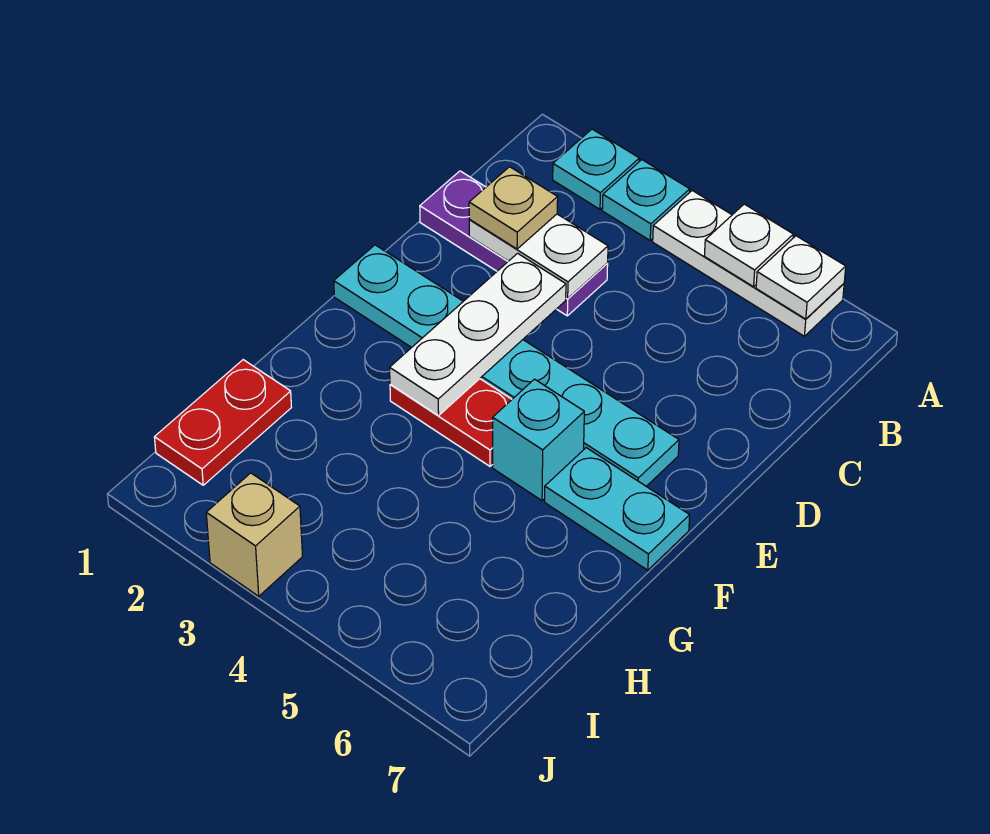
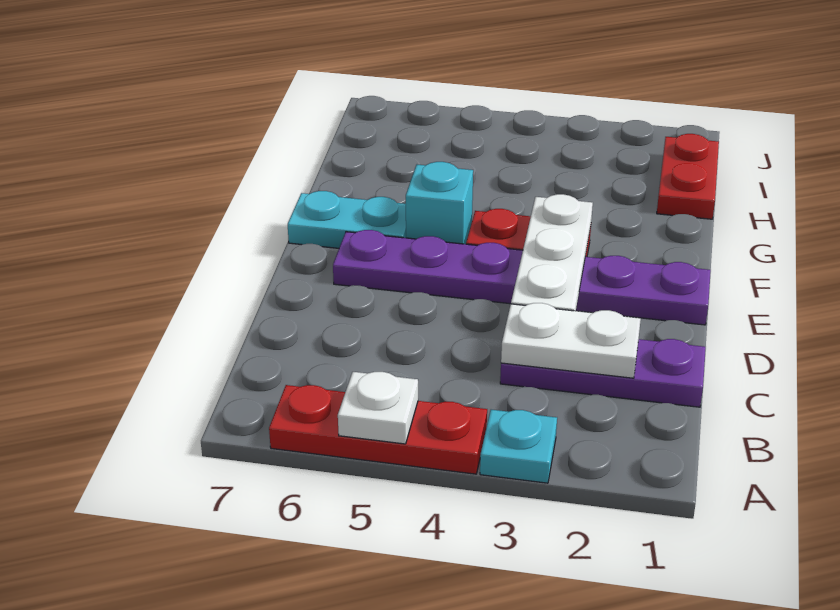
cyan 1x1 plate [553,129,639,209] -> none
white 1x3 plate [653,190,844,336] -> red 1x3 plate [269,385,487,474]
white 1x1 plate [756,236,846,319] -> none
tan 1x1 plate [469,167,558,249] -> none
cyan 1x6 plate [334,245,679,486] -> purple 1x6 plate [333,230,711,325]
tan 1x1 brick [206,473,303,596] -> none

